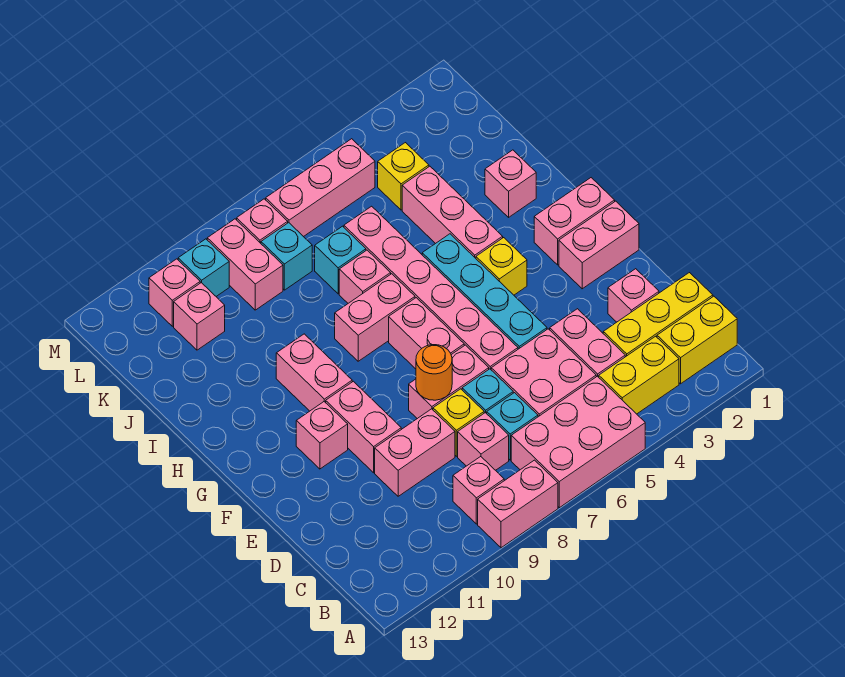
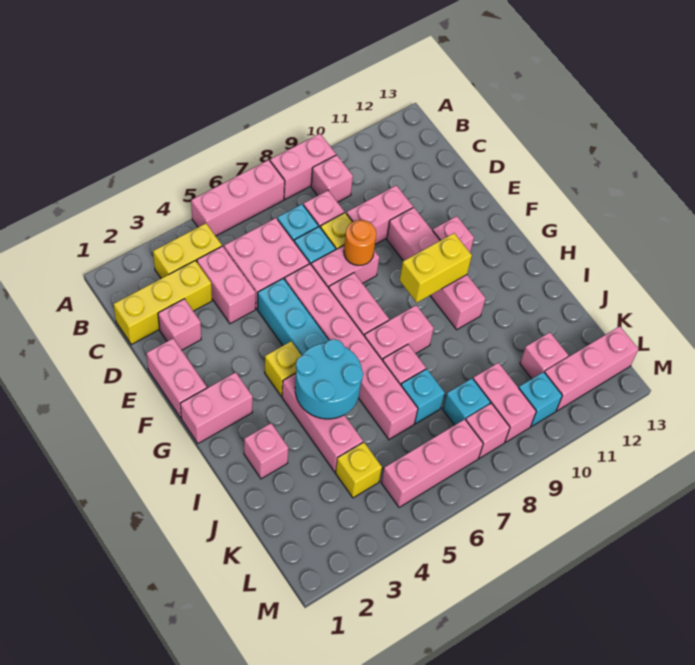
pink 2x3 brick [511,376,645,508] -> pink 1x3 brick [191,160,285,236]
yellow 1x2 brick [657,296,737,384] -> yellow 1x2 brick moved to [400,233,472,303]
pink 1x2 brick [559,201,639,289] -> pink 1x2 brick turned to [146,338,207,418]
none -> cyan 2x2 round brick [295,339,363,419]
pink 1x1 brick [149,259,200,326] -> pink 1x3 brick [544,326,639,411]

